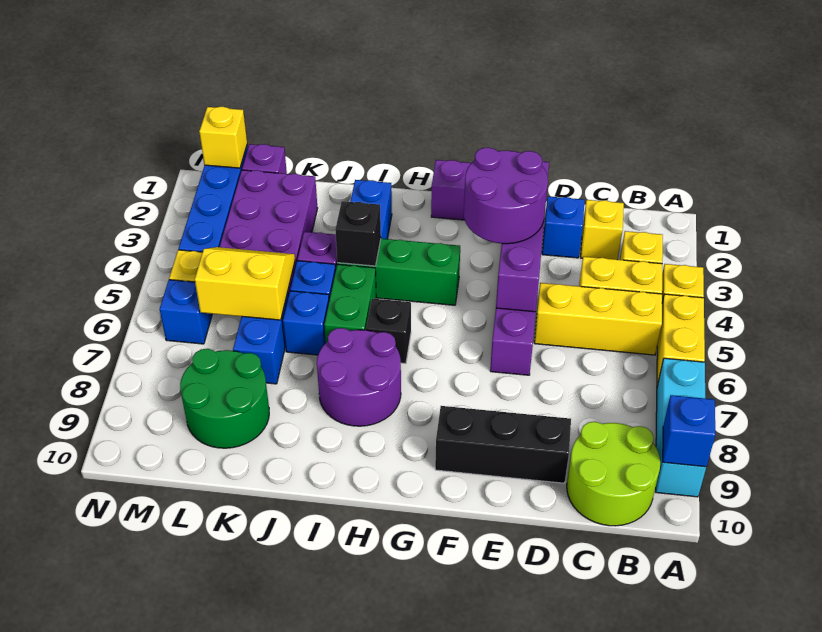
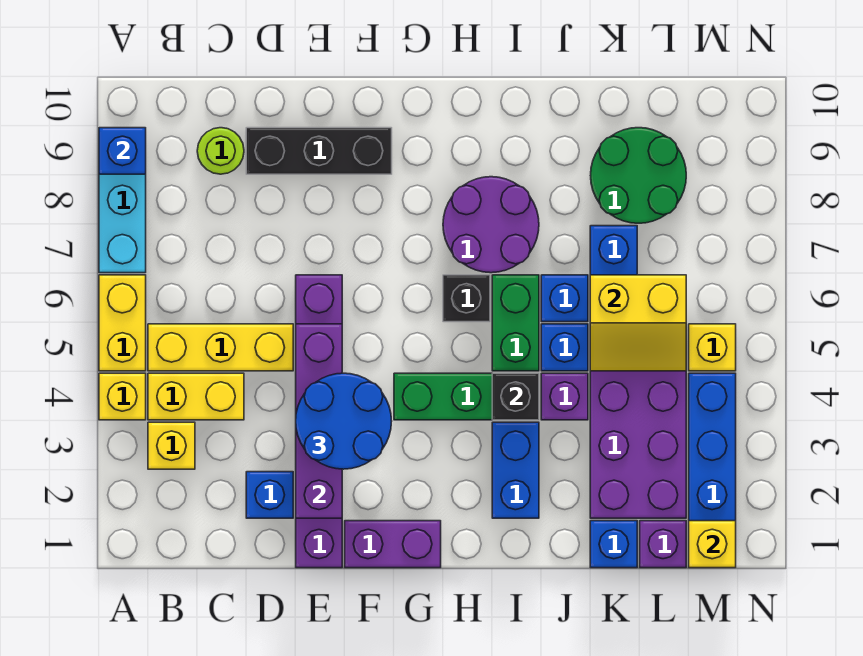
lime 2x2 round brick [567,422,660,526] -> lime 1x1 round brick [197,128,244,174]
yellow 1x1 brick [581,200,624,260] -> none
purple 2x2 round brick [464,147,548,244] -> blue 2x2 round brick [296,373,392,469]
blue 1x1 brick [160,280,212,344] -> blue 1x1 brick moved to [590,521,637,568]

